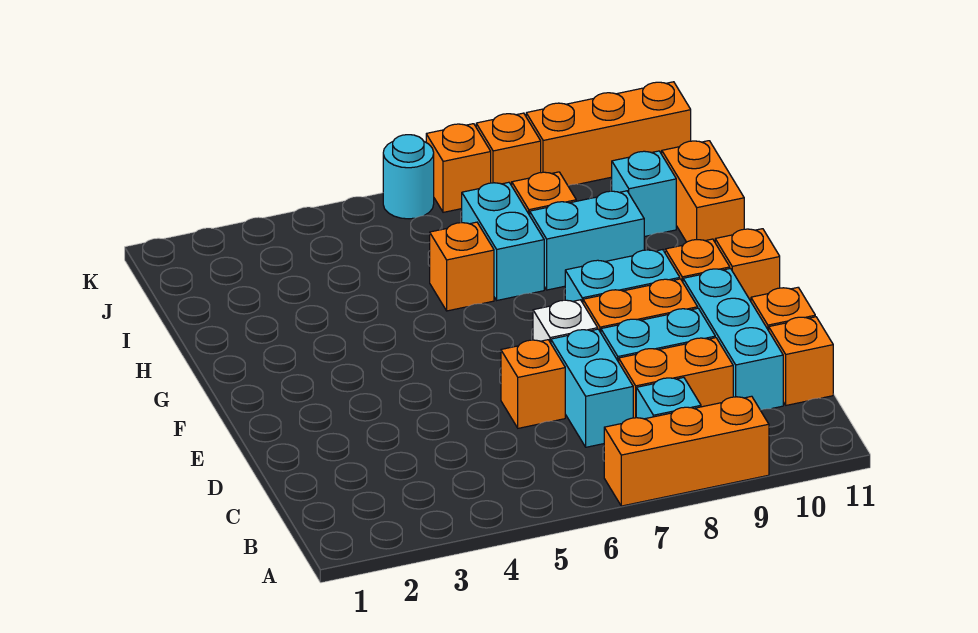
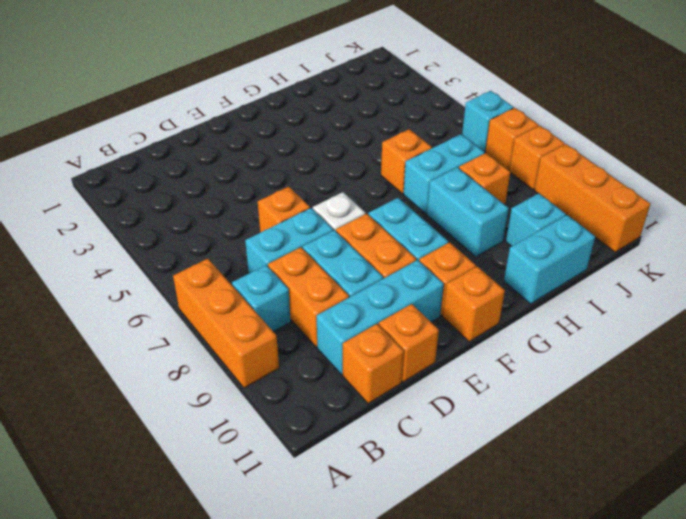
orange 1x2 brick [662,141,744,242] -> cyan 1x2 brick [504,215,595,304]
cyan 1x1 round brick [383,135,434,219] -> cyan 1x1 brick [462,91,513,152]

